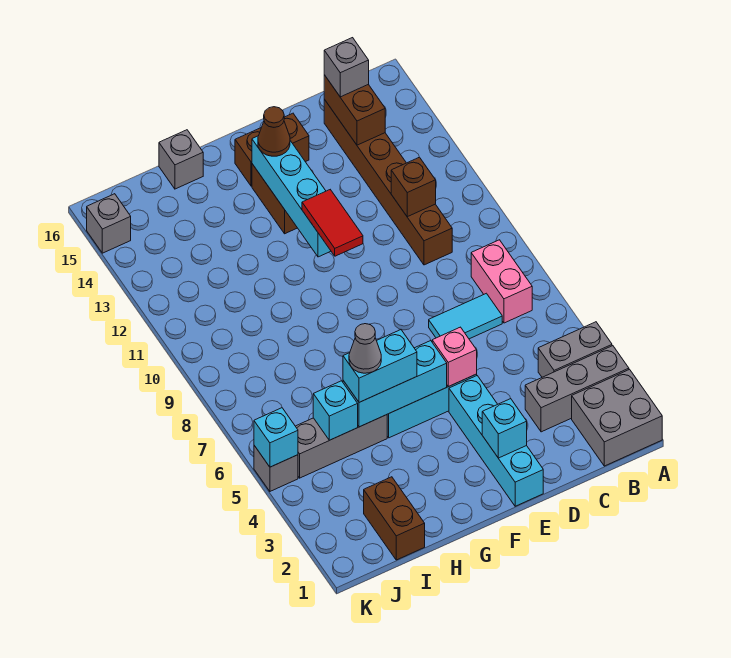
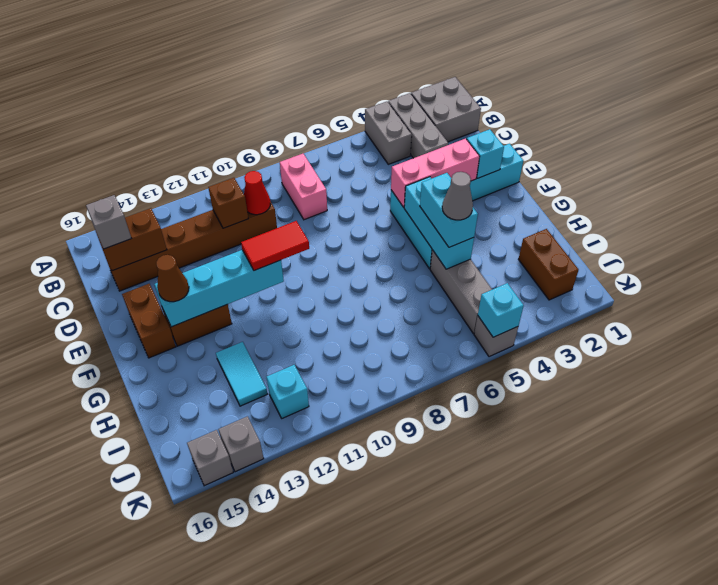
pink 1x2 brick [471,240,532,323] -> pink 1x2 brick turned to [280,154,327,220]
cyan 1x2 tile [429,293,502,339] -> cyan 1x2 tile moved to [216,342,267,406]
none -> red 1x1 cone [244,171,270,215]
pink 1x1 brick [432,327,477,387] -> pink 1x3 brick [391,139,480,207]
grey 1x1 brick [159,130,203,189] -> grey 1x1 brick moved to [218,416,264,472]
brown 1x2 brick [364,477,425,560] -> brown 1x2 brick turned to [518,229,579,300]
cyan 1x1 brick [313,381,358,440] -> cyan 1x1 brick moved to [267,365,309,418]

